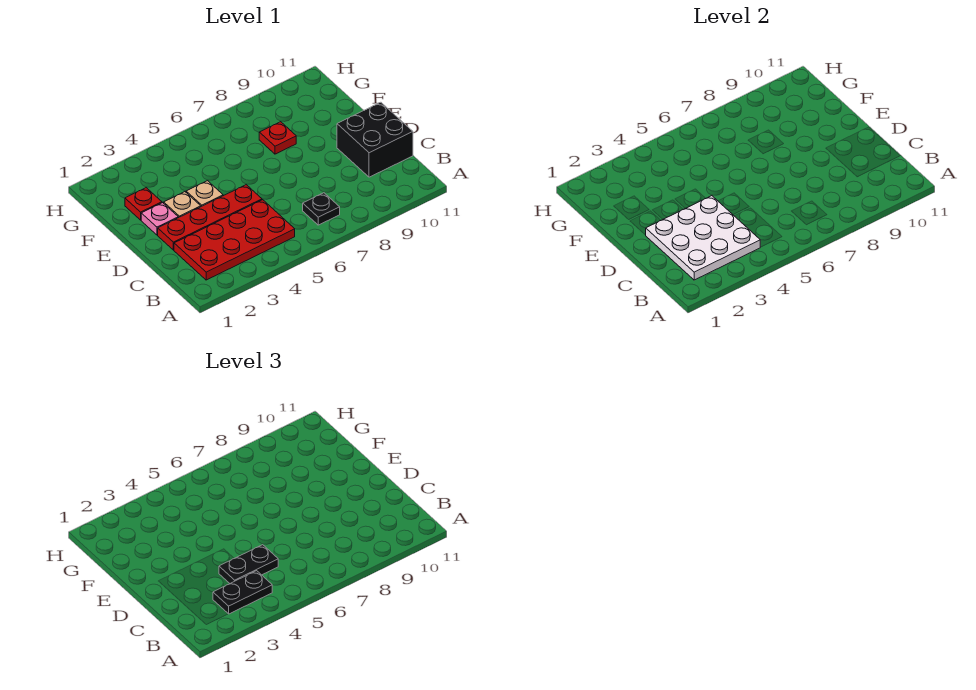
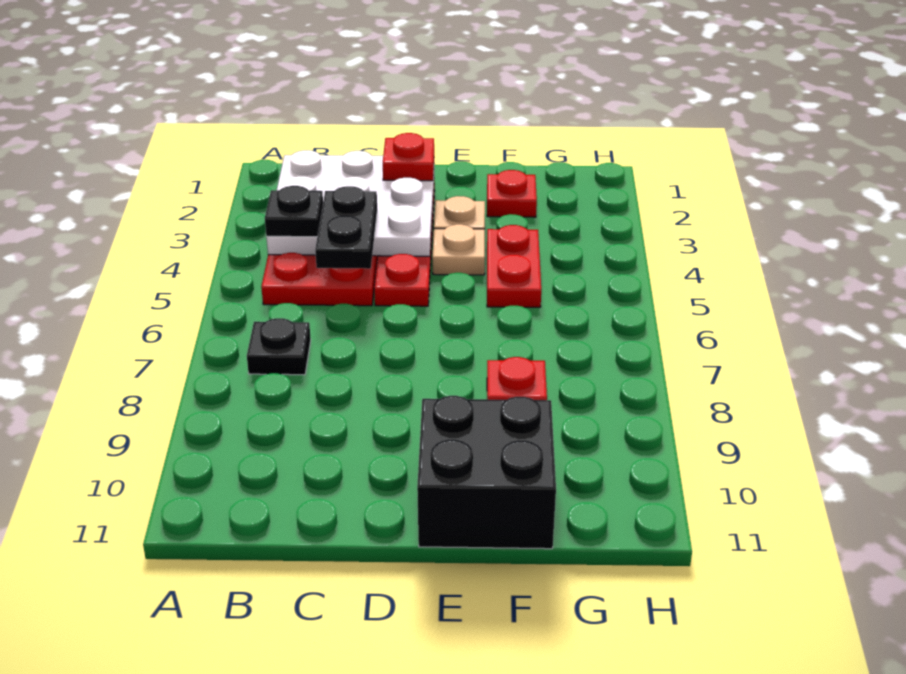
black 1x2 plate [213,571,272,614] -> black 1x1 plate [265,186,323,237]
black 2x2 brick [337,102,413,177] -> black 2x2 brick moved to [417,396,556,549]
none -> red 1x1 plate [383,133,434,181]
pink 1x1 plate [141,203,178,235] -> none
none -> red 1x2 plate [487,225,541,307]

